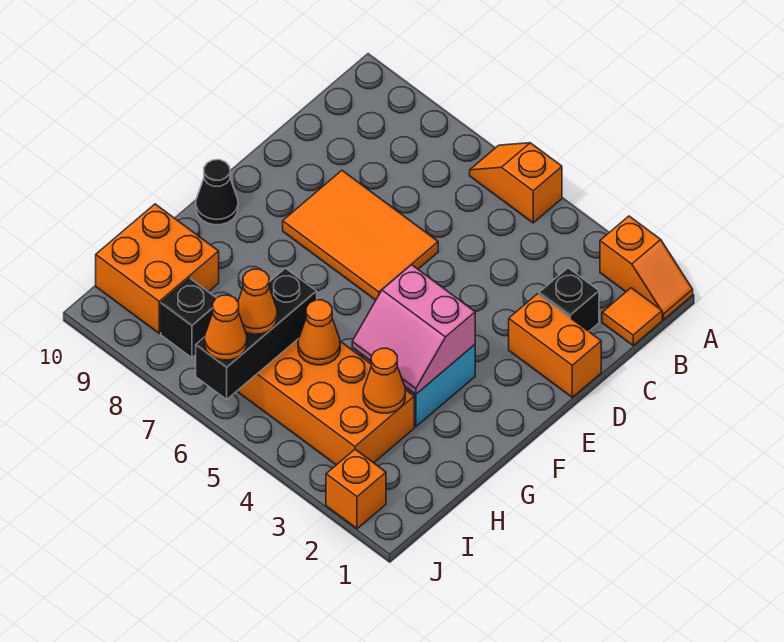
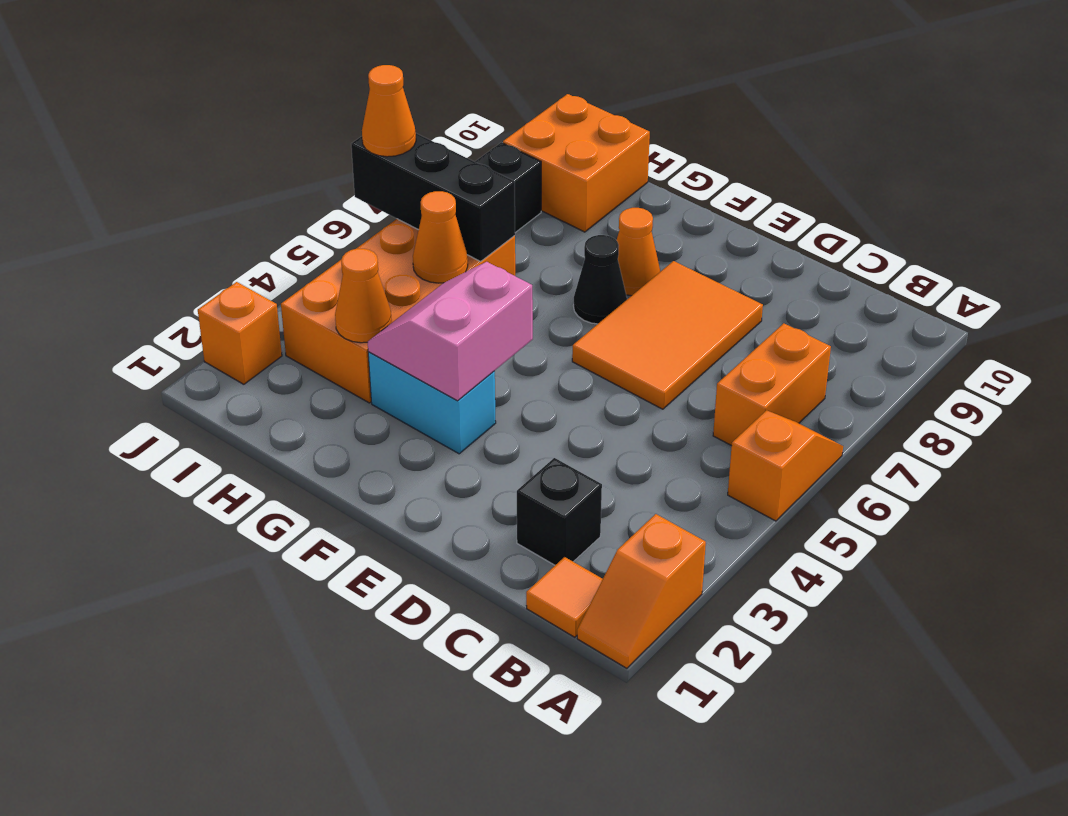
orange 1x2 brick [509,294,601,397] -> orange 1x2 brick moved to [713,323,831,446]
black 1x1 cone [196,160,238,225] -> black 1x1 cone moved to [573,235,627,324]
orange 1x1 cone [238,269,277,334] -> orange 1x1 cone moved to [616,208,660,296]

